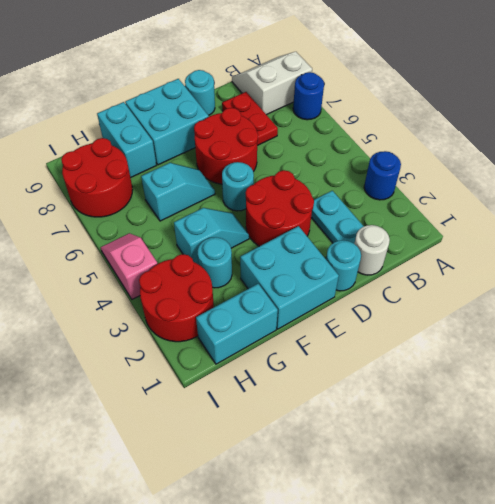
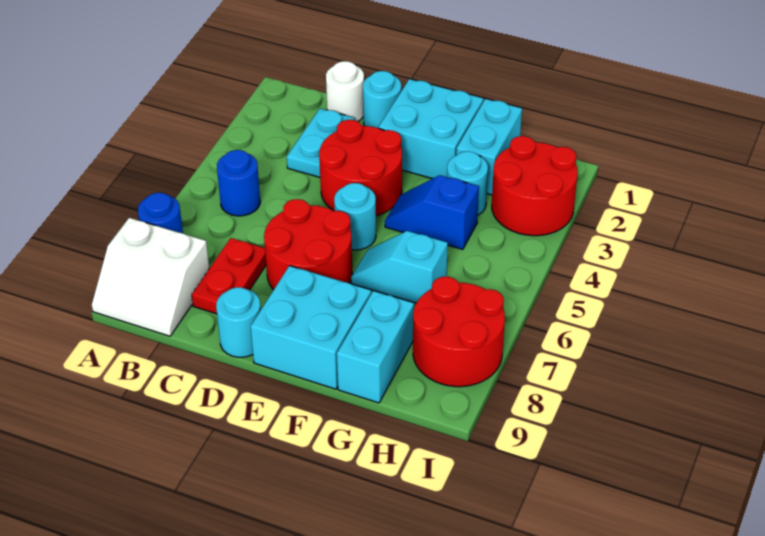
blue 1x1 round brick [364,151,401,200] -> blue 1x1 round brick moved to [217,150,260,216]
cyan 1x2 slope [174,208,249,264] -> blue 1x2 slope [385,175,479,249]
cyan 1x2 brick [196,284,278,364] -> cyan 1x2 brick turned to [456,99,522,195]
pink 1x2 slope [101,233,157,299] -> none

